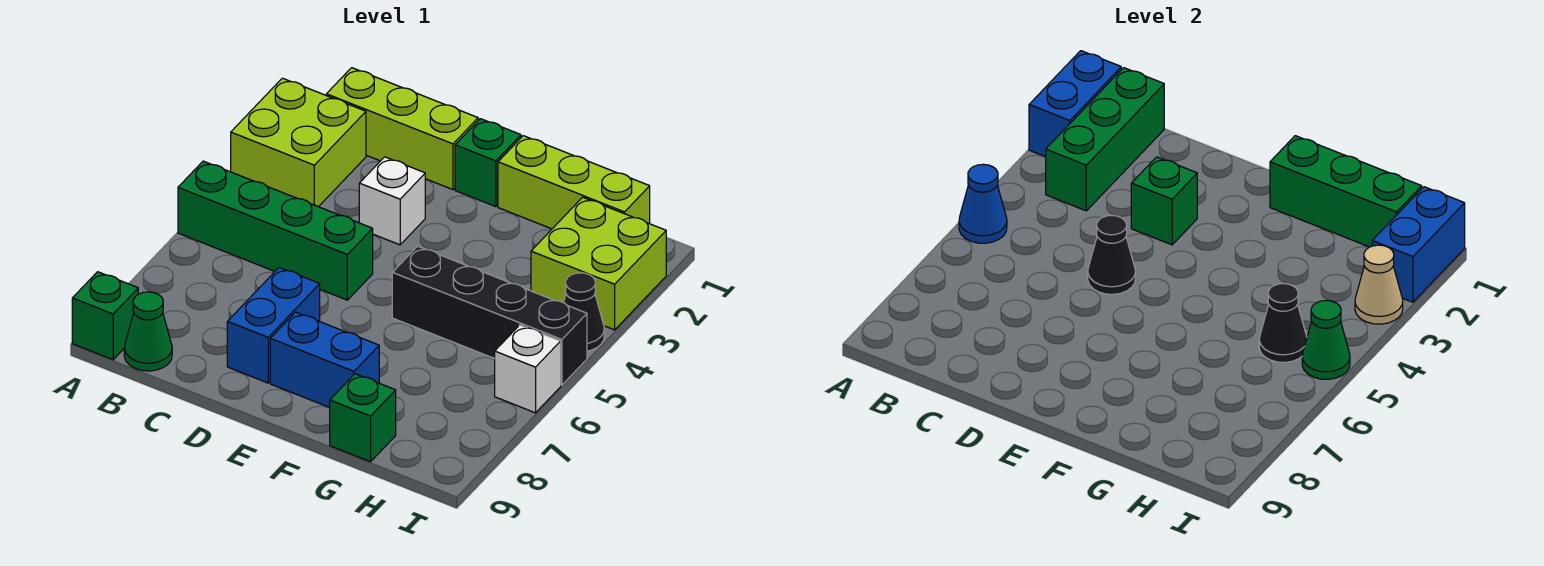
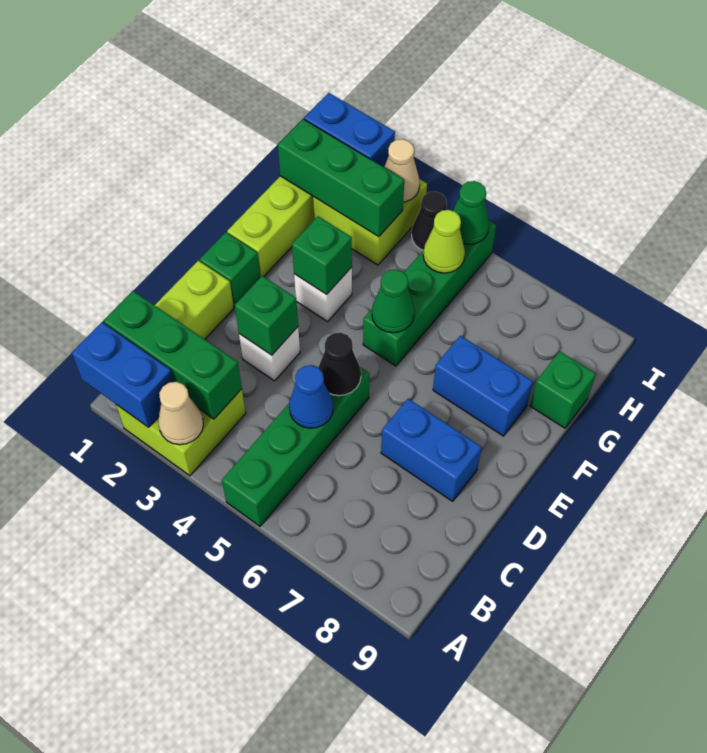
none -> tan 1x1 cone [158,382,203,445]
blue 1x1 cone [959,164,1007,243] -> blue 1x1 cone moved to [289,365,333,428]
green 1x1 brick [72,272,138,360] -> green 1x1 brick moved to [292,216,352,294]
green 1x1 cone [124,292,172,371] -> green 1x1 cone moved to [372,270,414,333]
blue 1x2 brick [270,312,379,408] -> blue 1x2 brick turned to [433,336,533,436]
green 1x3 brick [1270,136,1422,247] -> green 1x3 brick turned to [278,119,404,237]
black 1x4 brick [392,246,587,385] -> green 1x4 brick [363,221,496,366]
black 1x1 cone [1259,283,1307,362] -> lime 1x1 cone [423,210,465,273]
white 1x1 brick [495,325,561,413] -> white 1x1 brick moved to [294,267,352,322]

